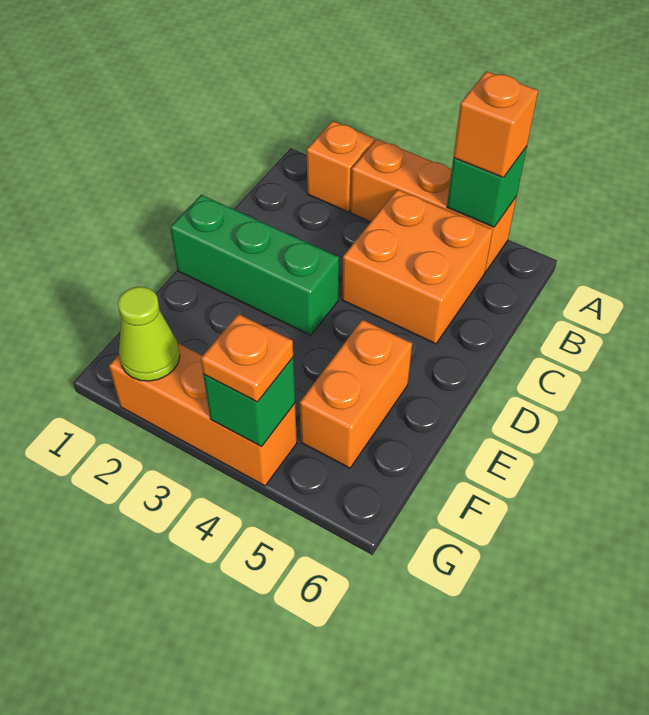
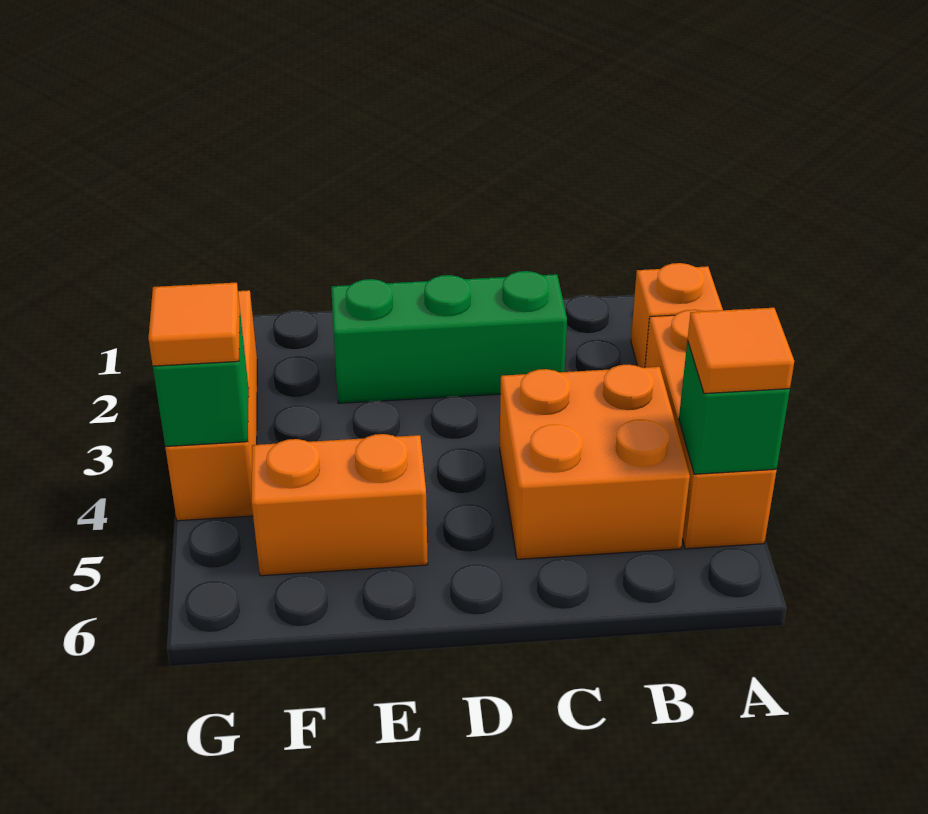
orange 1x1 brick [453,71,538,178] -> orange 1x1 tile [688,308,794,394]
green 1x3 brick [170,195,339,335] -> green 1x3 brick turned to [331,271,567,403]
lime 1x1 cone [118,287,180,381] -> none
orange 1x1 plate [201,314,293,402] -> orange 1x1 tile [148,283,240,366]

